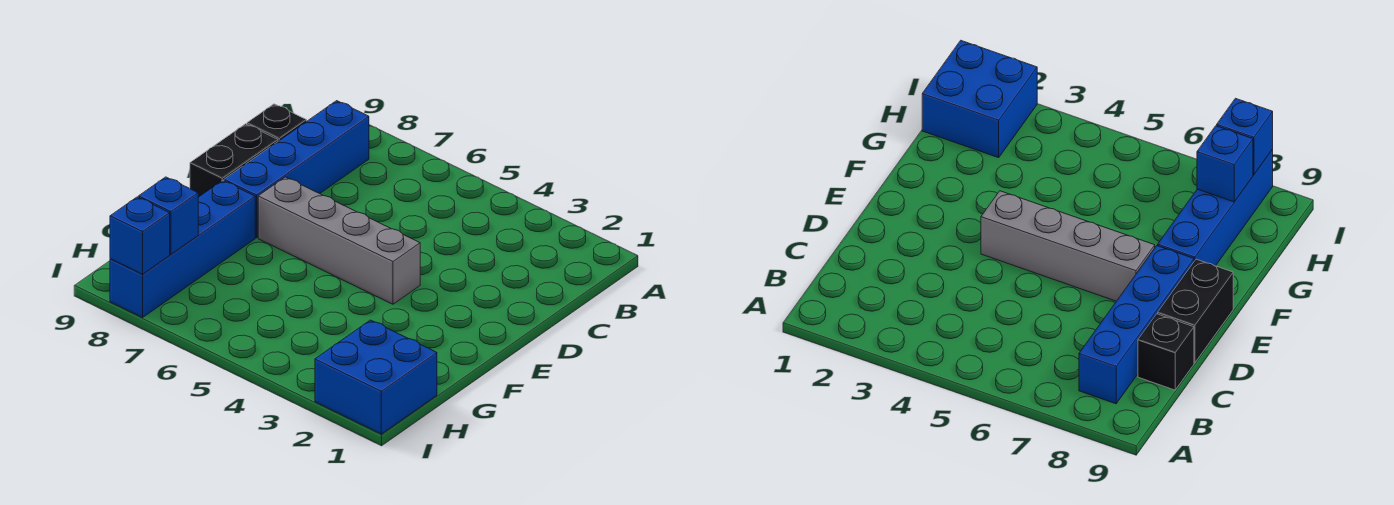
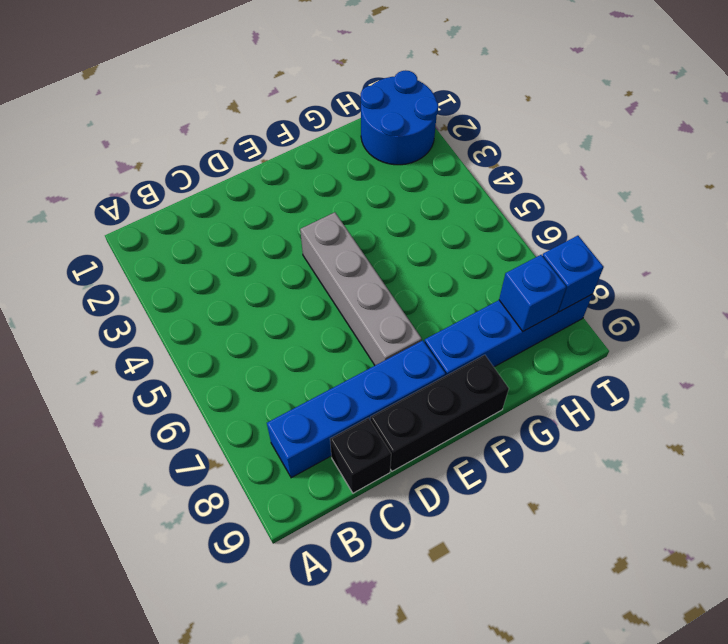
black 1x2 brick [190,124,278,197] -> black 1x3 brick [370,355,509,471]
blue 2x2 brick [315,320,437,434] -> blue 2x2 round brick [361,70,438,165]

